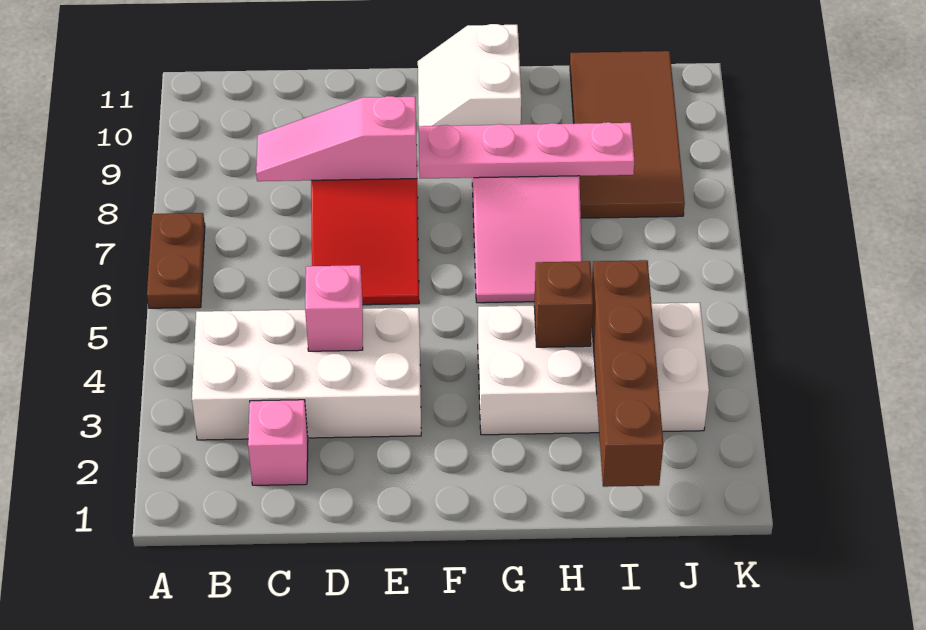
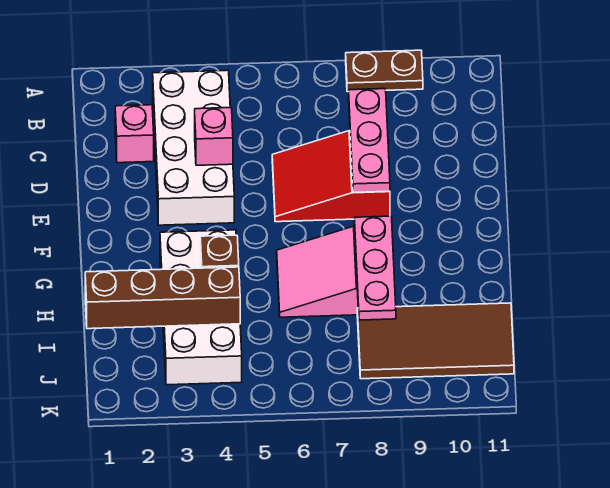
brown 1x2 plate [147,213,205,308] -> brown 1x2 plate moved to [346,50,423,92]
pink 1x3 slope [256,96,417,181] -> pink 1x3 plate [349,89,390,193]
pink 1x4 plate [419,122,634,178] -> pink 1x3 plate [354,216,396,320]
white 2x2 slope [418,24,521,126] -> none

